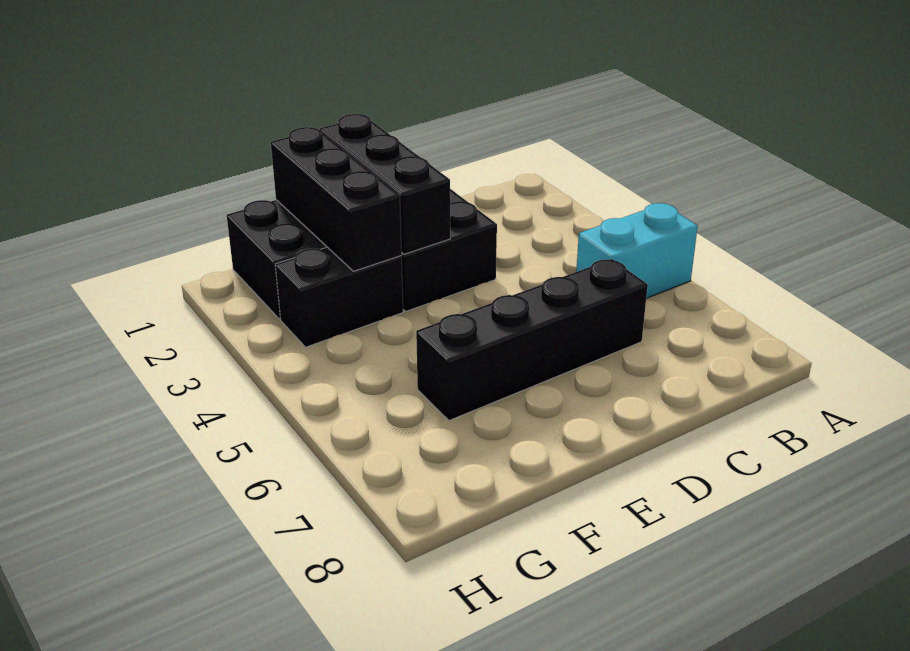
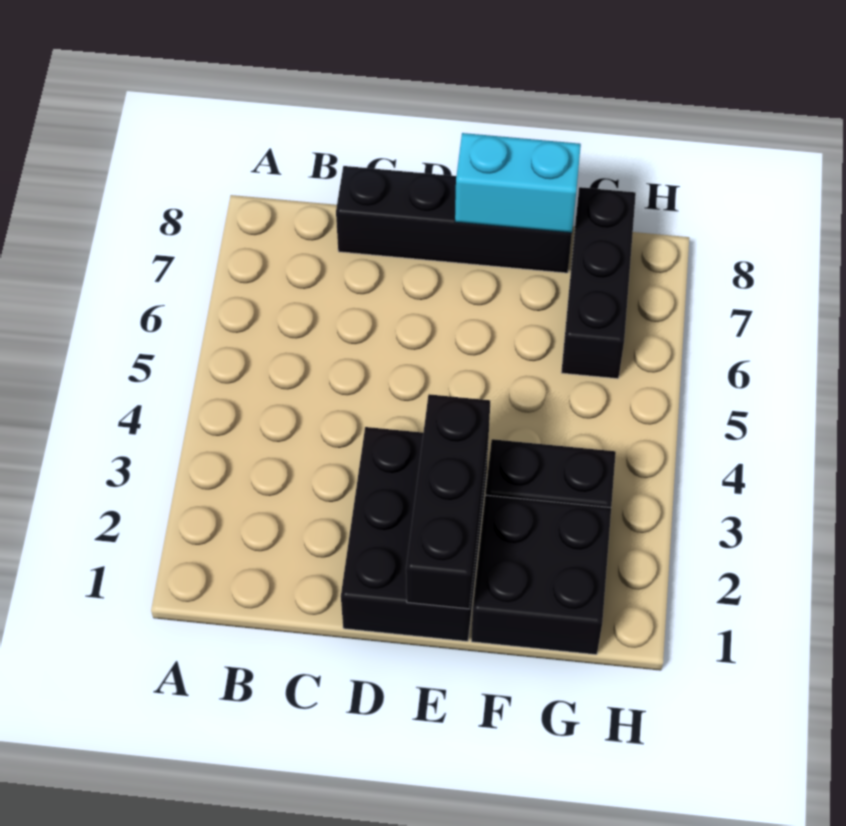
cyan 1x2 brick [576,203,698,298] -> cyan 1x2 brick moved to [455,133,581,233]
black 1x4 brick [416,259,648,421] -> black 1x4 brick moved to [336,166,572,273]
black 1x3 brick [271,127,402,271] -> black 1x3 brick moved to [561,187,636,379]

